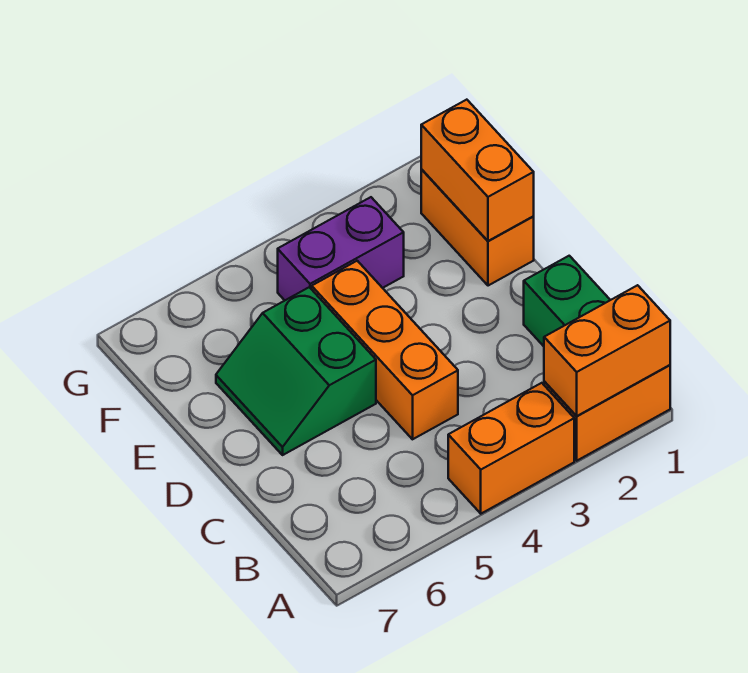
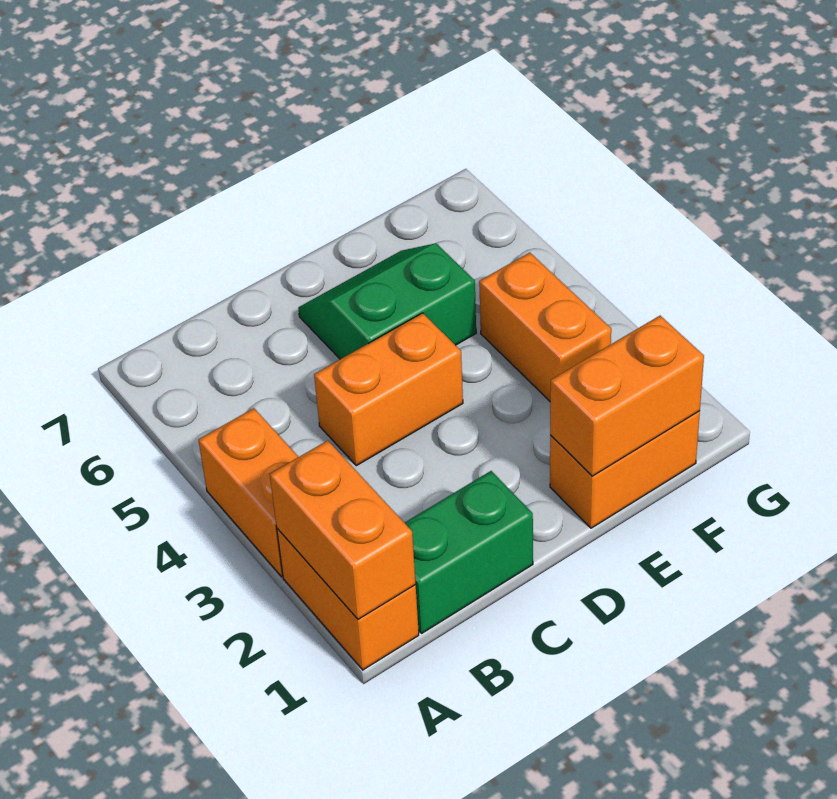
orange 1x3 brick [312,261,458,439] -> orange 1x2 brick [314,313,463,466]
purple 1x2 brick [278,197,404,300] -> orange 1x2 brick [479,253,611,401]

